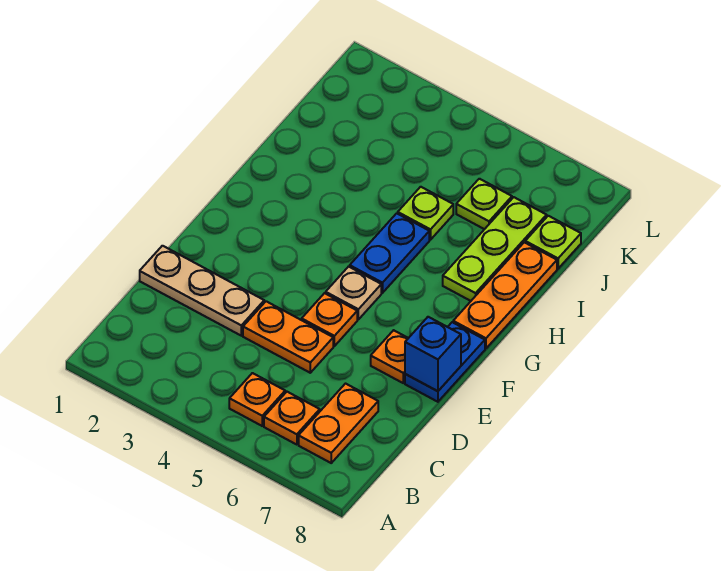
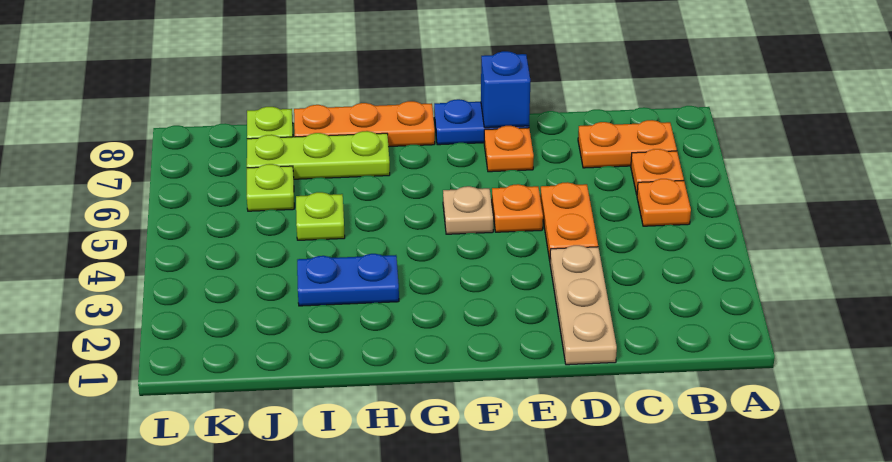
blue 1x2 plate [350,213,429,293] -> blue 1x2 plate moved to [297,254,399,306]

